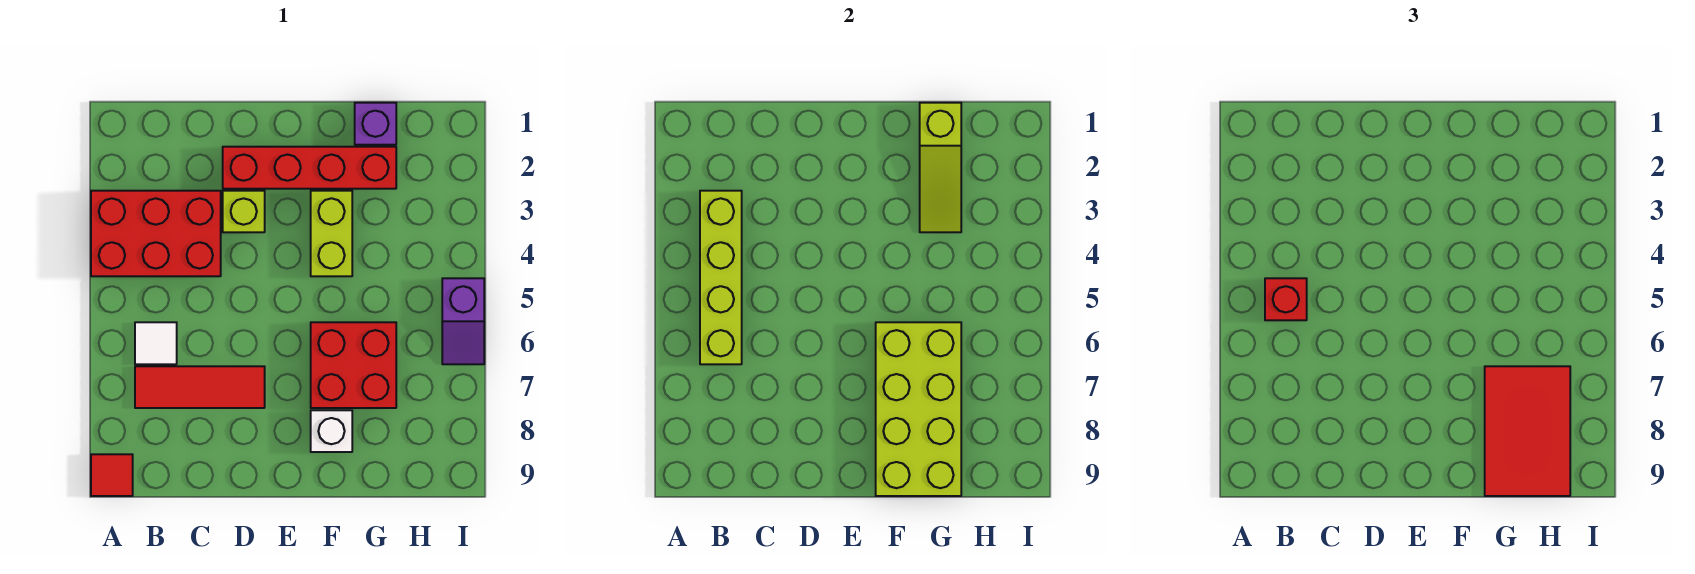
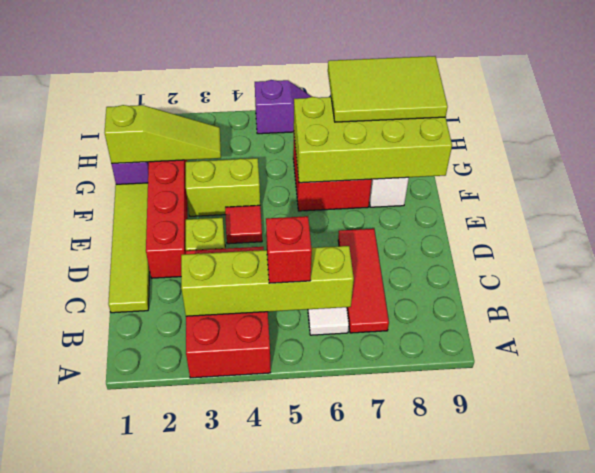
red 1x1 tile [91,454,133,496] -> red 1x1 tile moved to [225,205,262,244]
none -> lime 1x4 tile [108,183,150,313]
red 2x3 tile [1485,366,1570,496] -> lime 2x3 tile [328,56,448,122]

